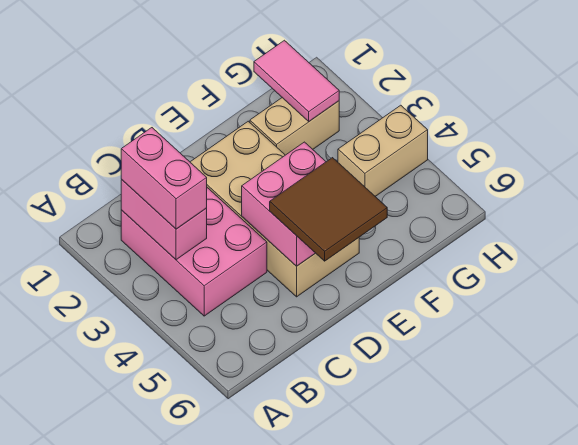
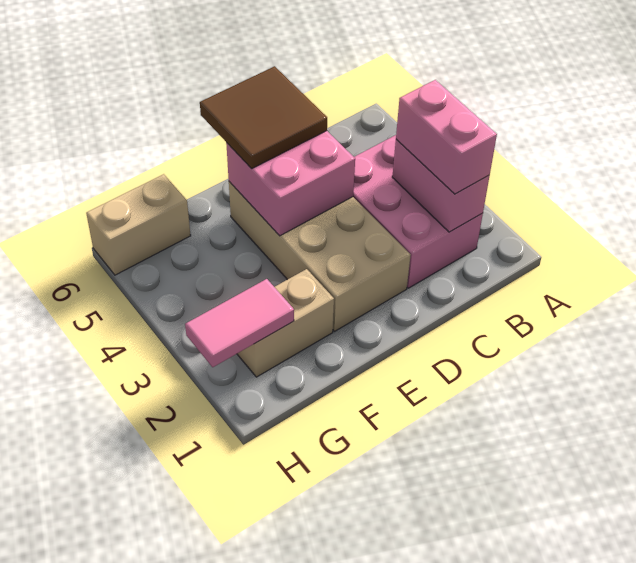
pink 1x2 tile [254,40,339,121] -> pink 1x2 tile turned to [185,279,294,367]
tan 1x2 brick [338,105,428,196] -> tan 1x2 brick moved to [86,174,191,275]

